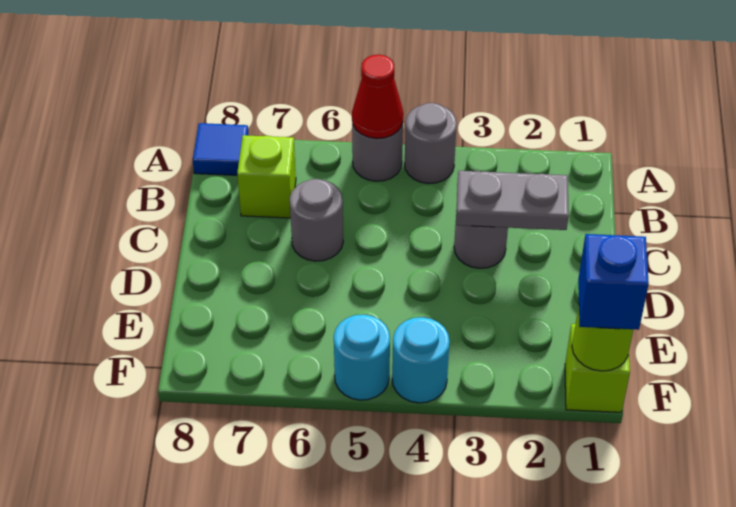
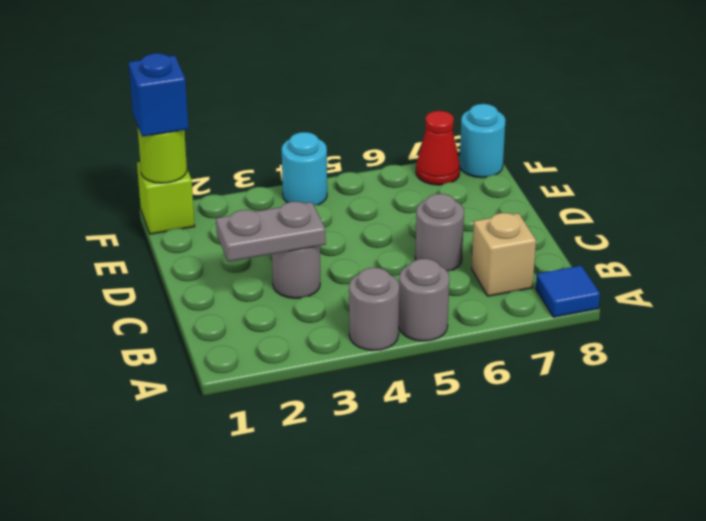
red 1x1 cone [352,55,403,139] -> red 1x1 cone moved to [416,111,460,185]
lime 1x1 brick [237,135,296,218] -> tan 1x1 brick [472,213,536,296]
cyan 1x1 round brick [334,315,390,400] -> cyan 1x1 round brick moved to [459,104,505,178]

